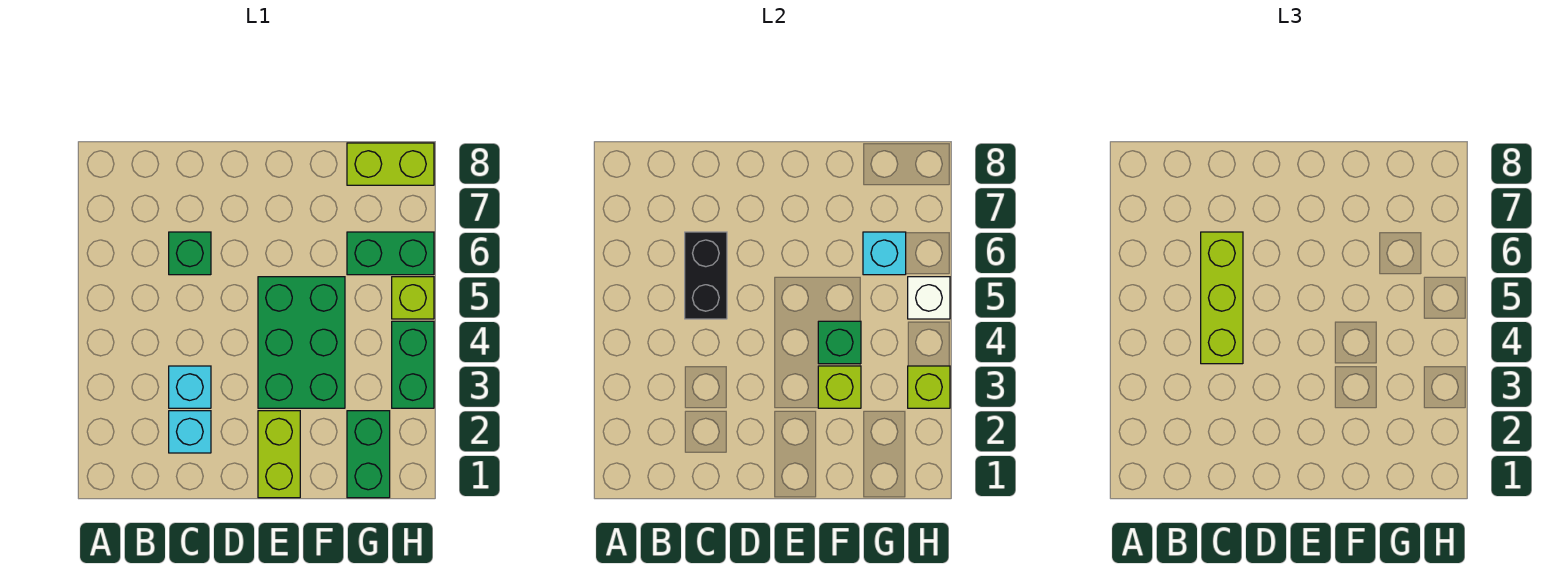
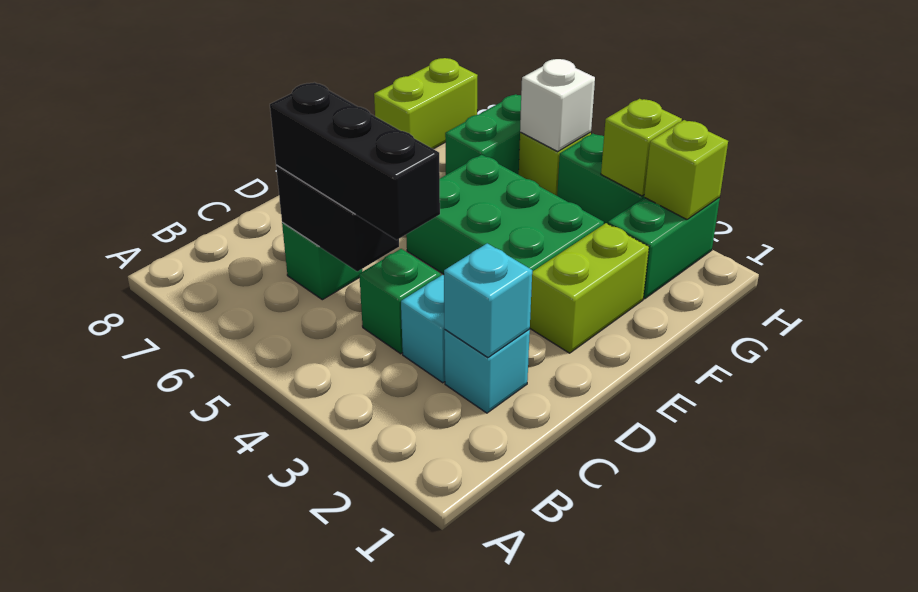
lime 1x3 brick [1201,232,1243,364] -> black 1x3 brick [270,82,440,240]
lime 1x2 brick [258,411,300,498] -> lime 1x2 brick turned to [530,223,649,353]
lime 1x1 brick [818,366,861,408] -> lime 1x1 brick moved to [644,120,728,219]
green 1x1 brick [818,321,861,364] -> green 1x1 brick moved to [359,249,441,354]
green 1x2 brick [347,411,390,498] -> green 1x2 brick turned to [608,198,720,299]
cyan 1x1 brick [863,232,906,275] -> cyan 1x1 brick moved to [444,243,532,357]

